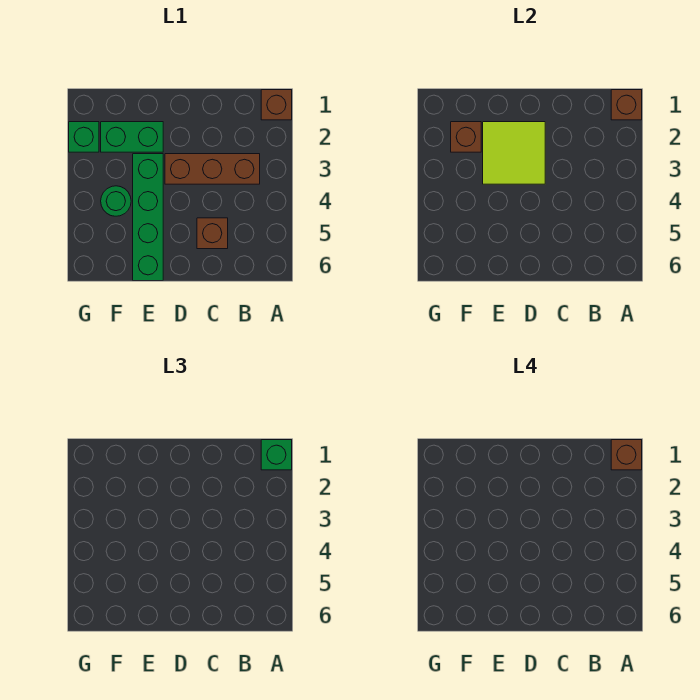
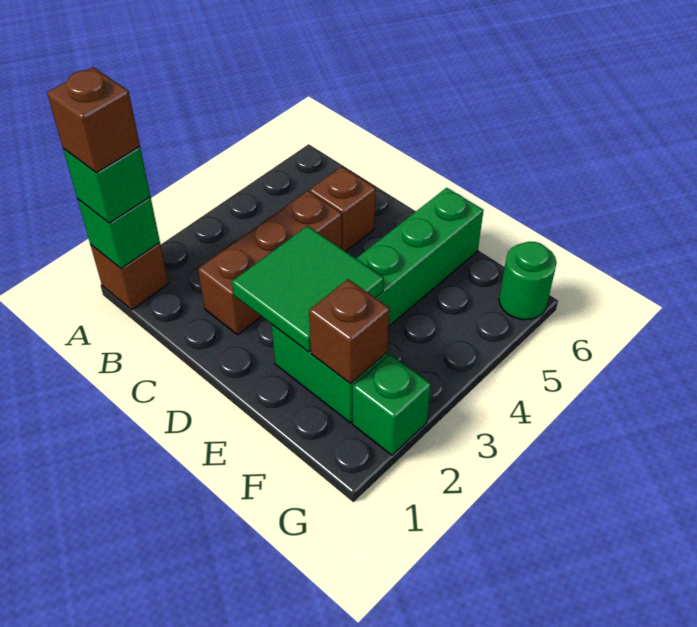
brown 1x1 brick [611,90,642,120] -> green 1x1 brick [77,197,160,268]
brown 1x3 brick [165,154,260,184] -> brown 1x3 brick turned to [198,191,342,335]
lime 2x2 tile [483,122,545,184] -> green 2x2 tile [232,226,384,352]
green 1x1 round brick [101,186,131,216] -> green 1x1 round brick moved to [499,242,557,320]

